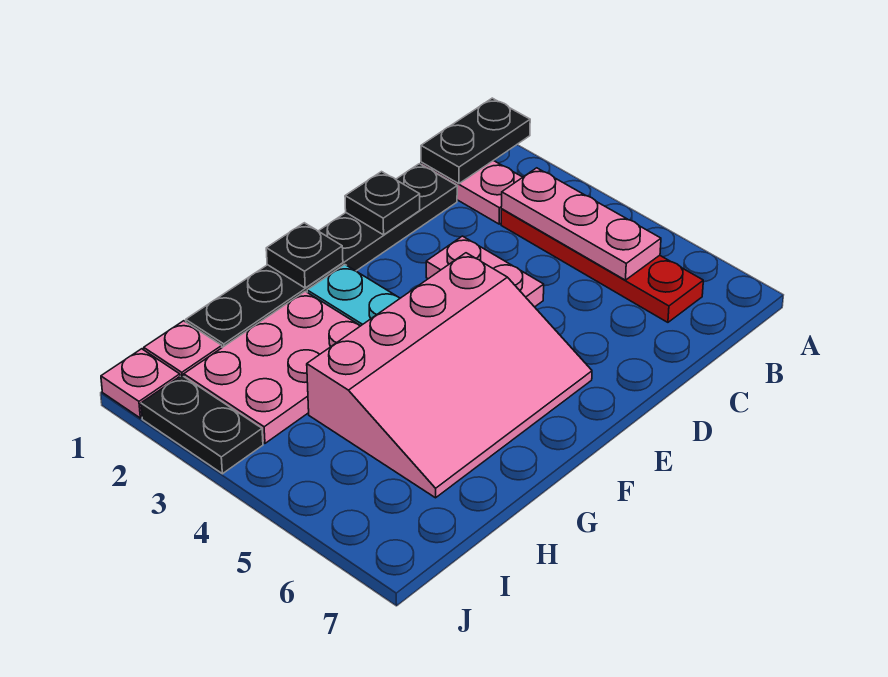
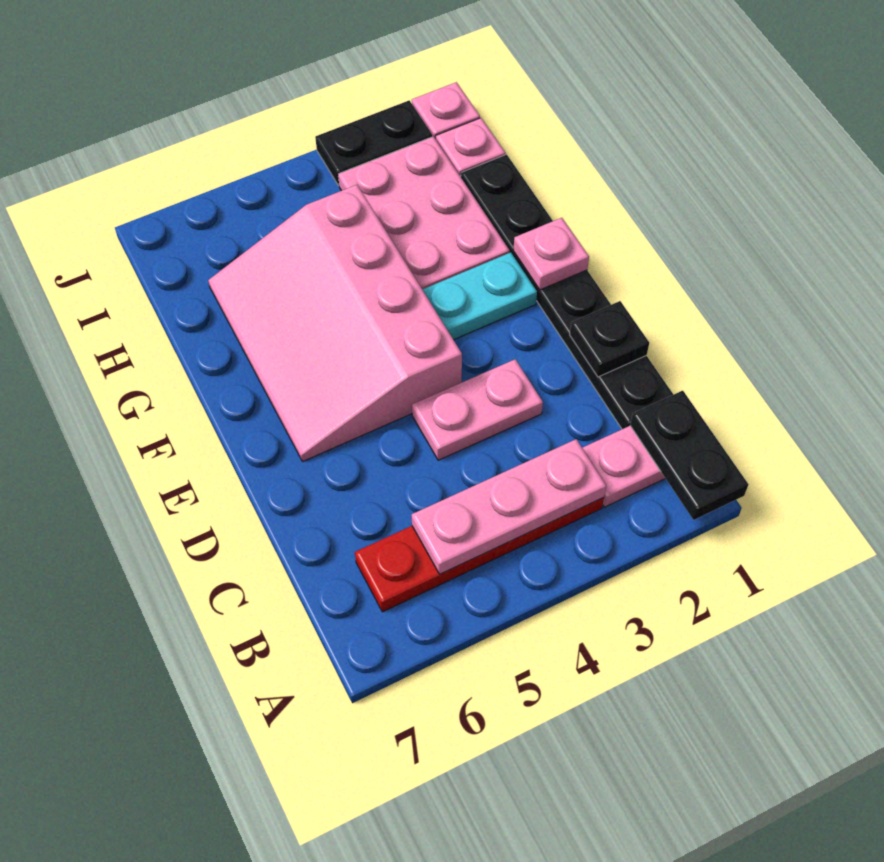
black 1x1 plate [266,223,343,288] -> pink 1x1 plate [513,218,589,290]

